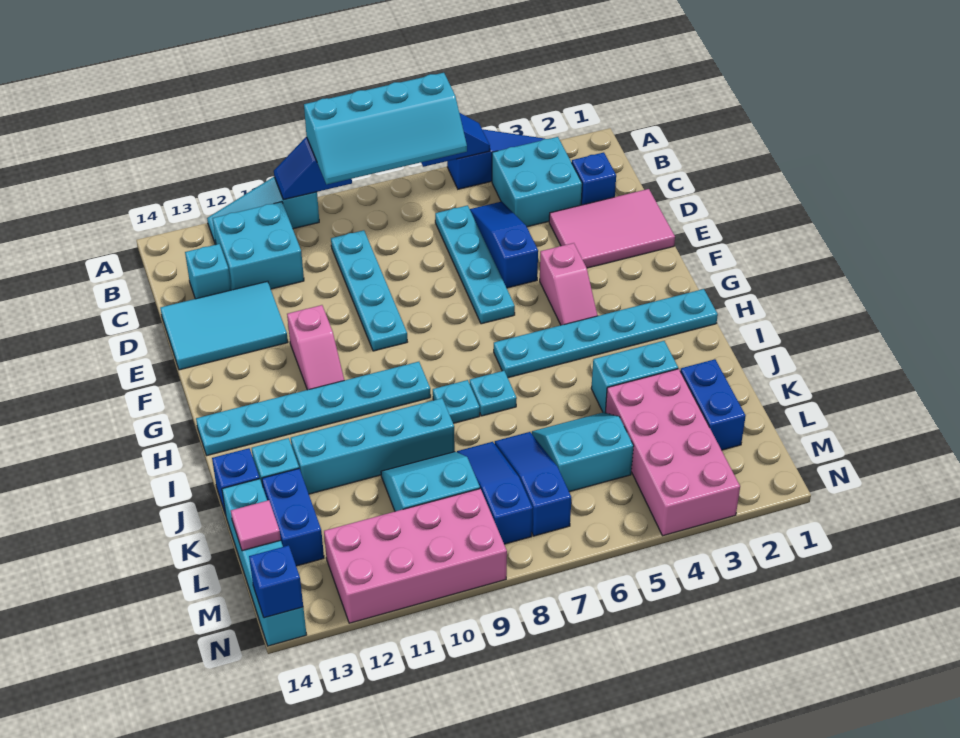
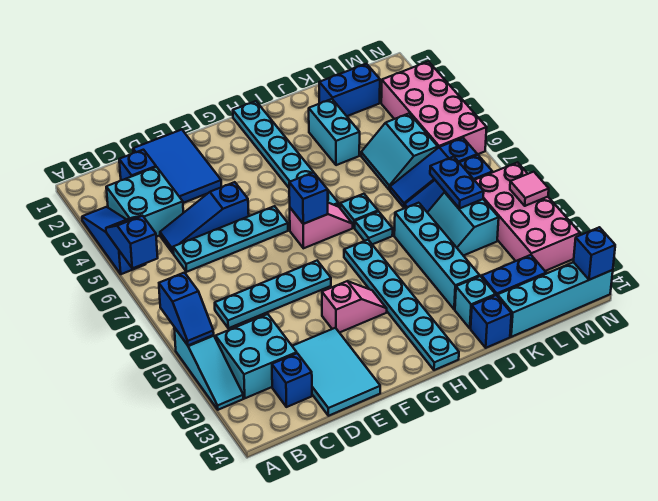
cyan 2x4 slope [304,73,467,184] -> none
cyan 1x1 brick [185,244,231,299] -> blue 1x1 brick [272,353,312,407]
pink 2x3 tile [549,189,675,268] -> blue 2x3 tile [133,130,221,203]
pink 1x2 slope [540,243,598,325] -> pink 1x2 slope moved to [290,203,353,248]
none -> blue 1x1 brick [289,172,328,224]
pink 2x4 brick [605,369,740,536] -> pink 2x4 brick turned to [381,62,487,155]
none -> blue 1x2 plate [430,157,484,208]
pink 1x1 tile [231,500,281,551] -> pink 1x1 tile moved to [510,172,549,206]

